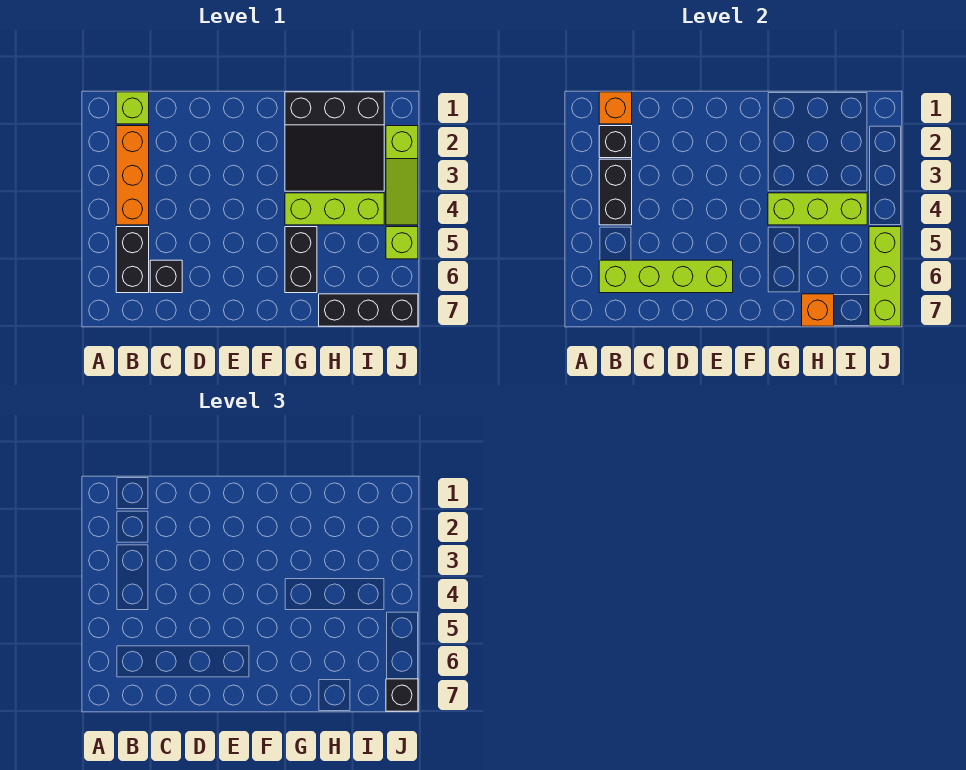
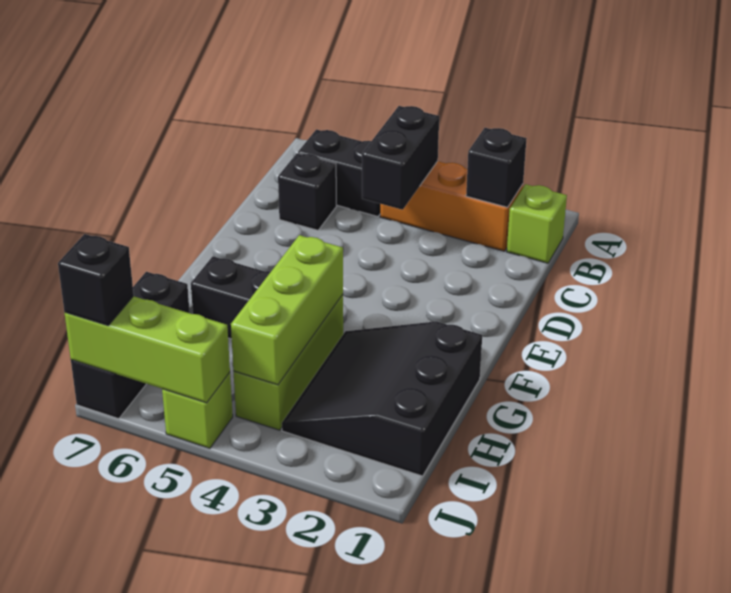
orange 1x1 brick [599,92,632,124] -> none
black 1x2 brick [599,159,632,225] -> black 1x2 brick turned to [362,106,439,210]
lime 1x4 brick [599,260,733,293] -> none
orange 1x1 brick [802,294,834,326] -> none
lime 1x3 slope [386,126,418,225] -> none

